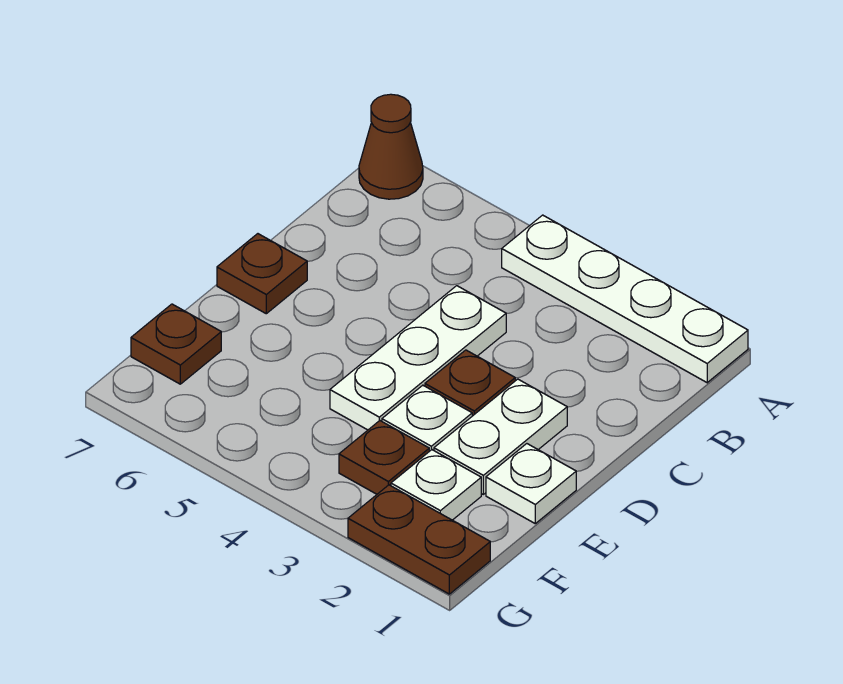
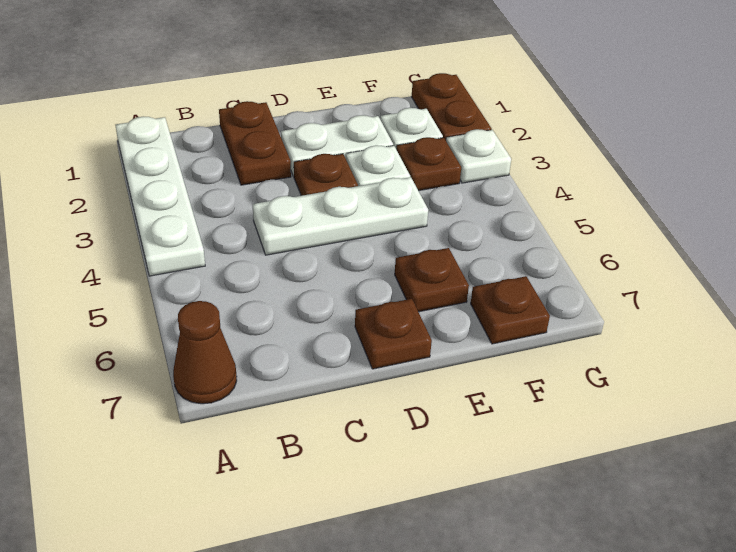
none -> brown 1x2 plate [219,101,291,185]
white 1x1 plate [486,444,576,524] -> white 1x1 plate moved to [446,129,511,183]
none -> brown 1x1 plate [395,248,469,312]

